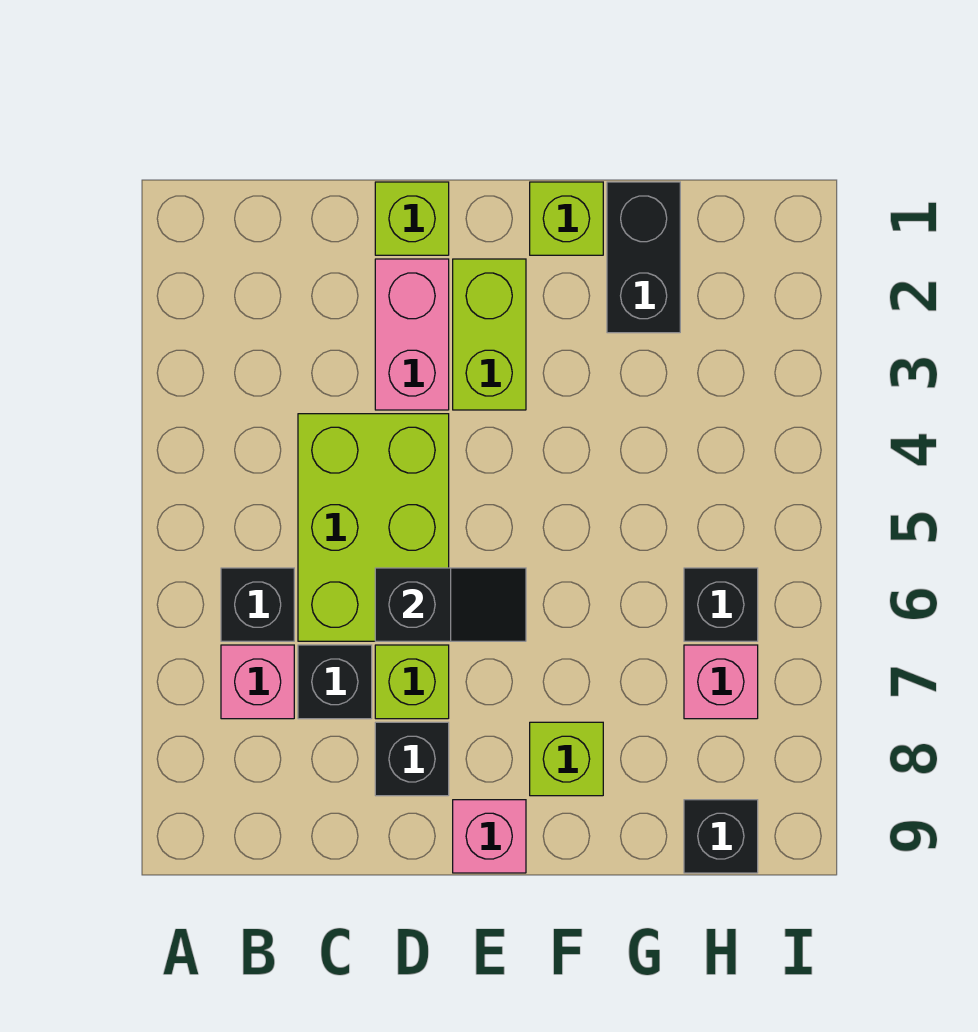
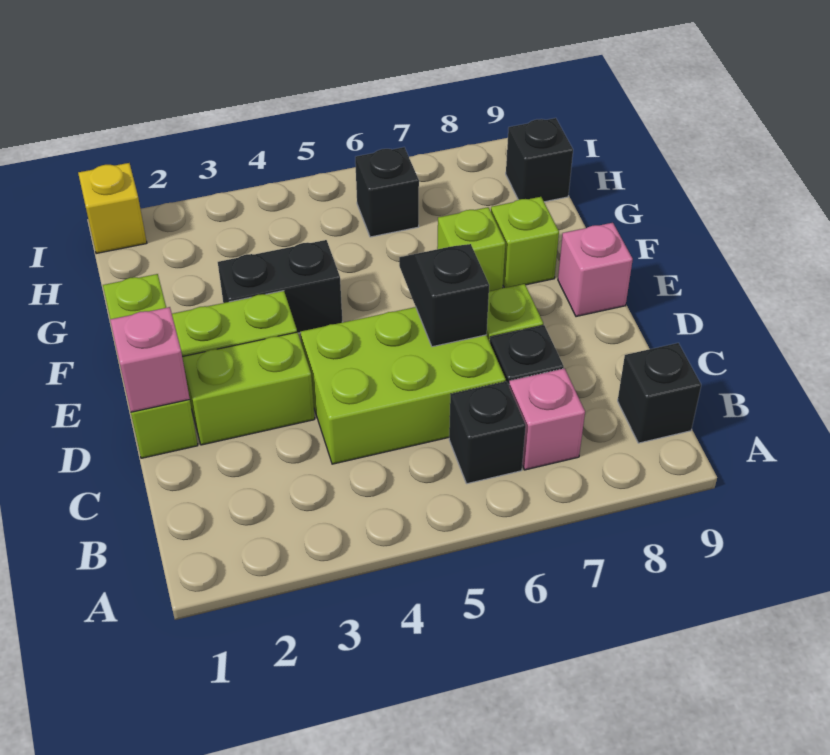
pink 1x2 brick [375,259,449,410] -> lime 1x2 brick [182,332,315,445]
black 1x1 brick [375,722,449,796] -> black 1x1 brick moved to [618,343,701,443]
none -> lime 1x1 brick [437,207,505,291]
black 1x2 brick [607,182,680,333] -> black 1x2 brick moved to [218,240,343,333]
pink 1x1 brick [684,645,758,719] -> pink 1x1 brick moved to [110,307,190,412]
none -> yellow 1x1 brick [78,163,147,254]

